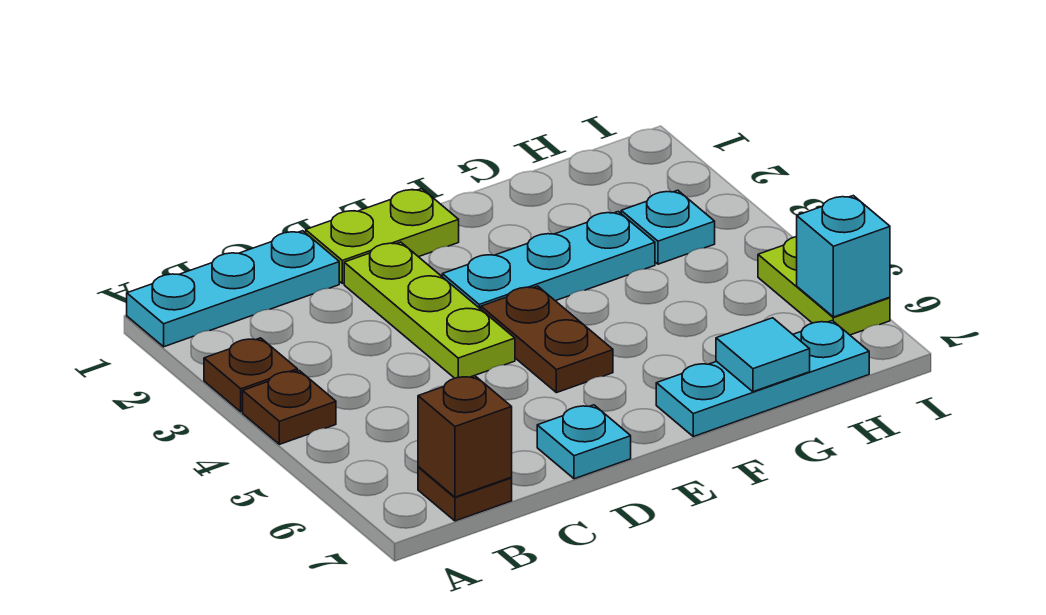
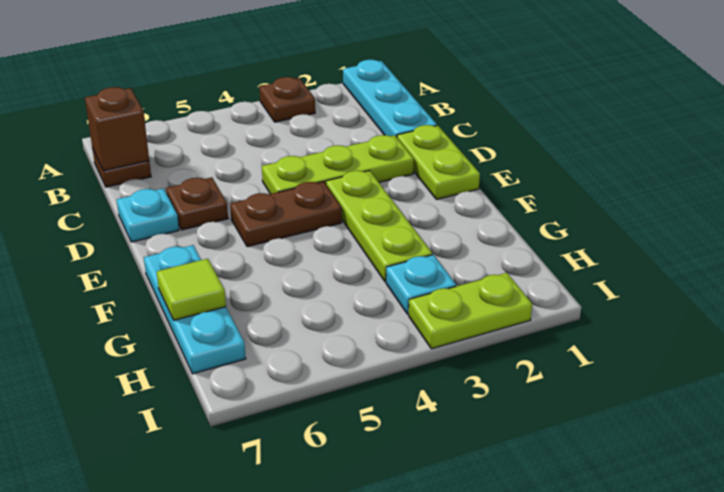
brown 1x1 plate [243,371,336,444] -> brown 1x1 plate moved to [166,177,228,230]
cyan 1x3 plate [442,212,655,309] -> lime 1x3 plate [326,171,432,282]
cyan 1x1 tile [716,318,810,392] -> lime 1x1 tile [157,259,226,320]
lime 1x2 plate [758,236,890,335] -> lime 1x2 plate moved to [409,273,532,349]
cyan 1x1 brick [797,196,890,317] -> none

